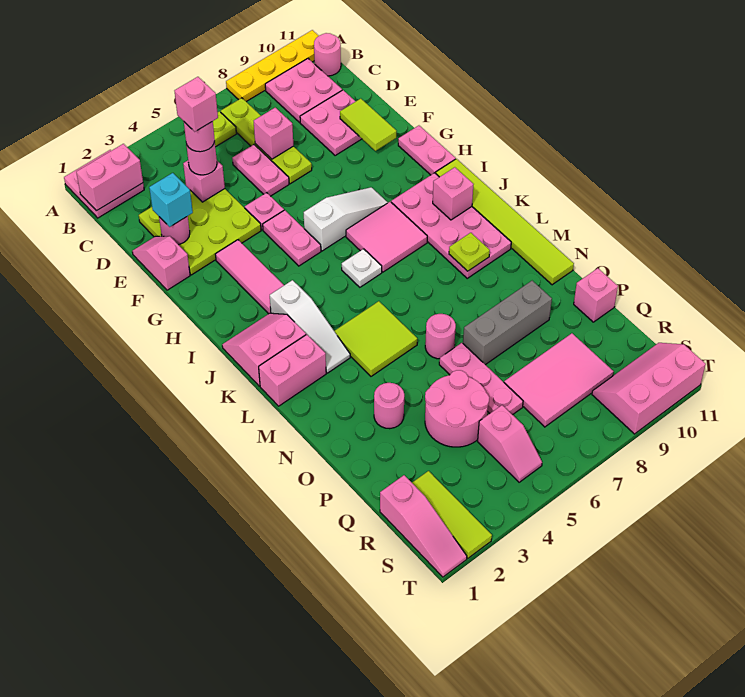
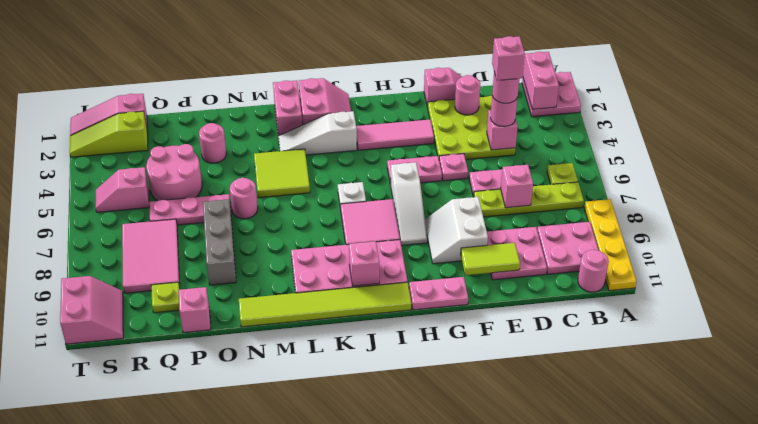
cyan 1x1 brick [149,173,193,227] -> none
none -> white 2x2 slope [425,197,488,264]
lime 1x1 plate [449,233,490,271] -> lime 1x1 plate moved to [151,282,180,313]
lime 1x3 tile [412,471,492,558] -> lime 1x3 slope [70,111,148,157]
pink 2x3 slope [592,343,706,434] -> pink 2x2 slope [60,276,123,344]

